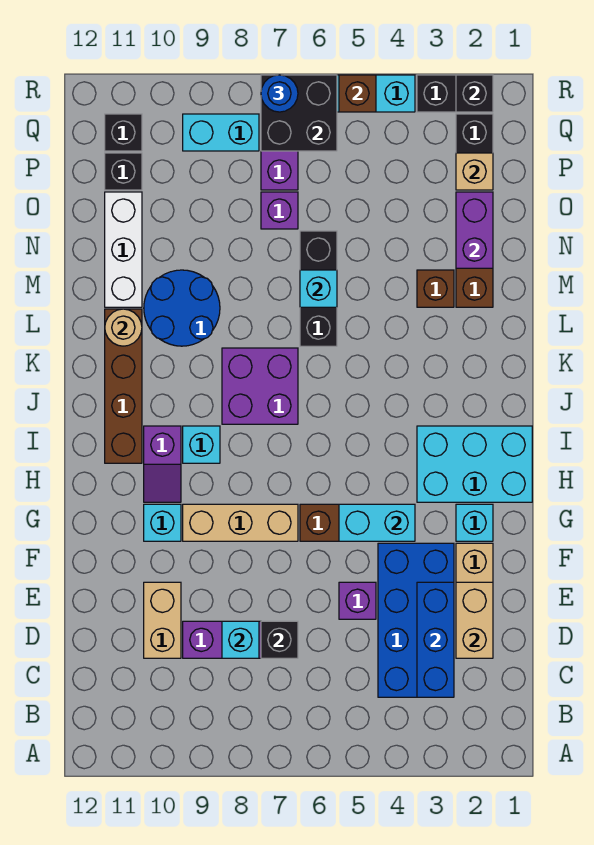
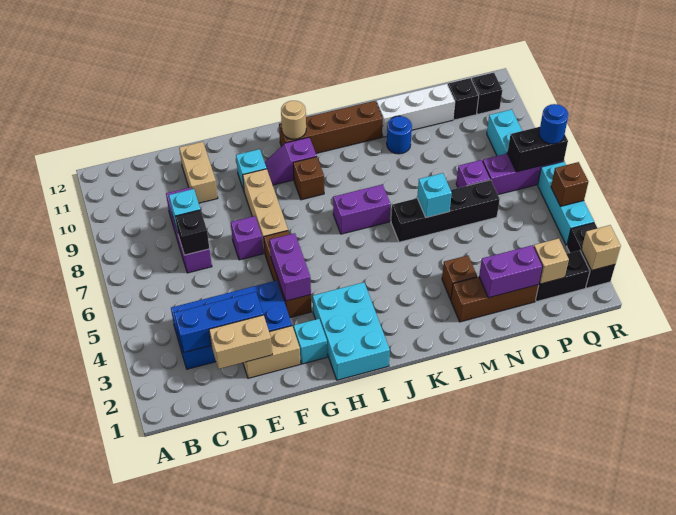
tan 1x2 brick [144,582,181,658] -> tan 1x2 brick turned to [179,142,218,203]
purple 1x1 brick [339,582,376,619] -> purple 1x1 brick moved to [231,216,263,260]
cyan 1x2 brick [339,504,415,541] -> purple 1x2 brick [270,233,311,301]
cyan 1x1 brick [183,426,220,463] -> brown 1x1 brick [293,157,324,200]
purple 2x2 brick [222,348,298,424] -> purple 1x2 brick [333,184,390,234]
black 1x3 brick [300,231,337,346] -> black 1x4 brick [391,180,500,242]
blue 2x2 round brick [144,270,220,346] -> blue 1x1 round brick [387,116,412,154]
tan 1x1 round brick [105,309,142,346] -> tan 1x1 round brick moved to [281,101,306,139]
black 2x2 brick [261,75,337,151] -> black 1x2 brick [507,127,568,172]
black 1x1 brick [456,75,493,112] -> tan 1x1 brick [581,225,621,270]

